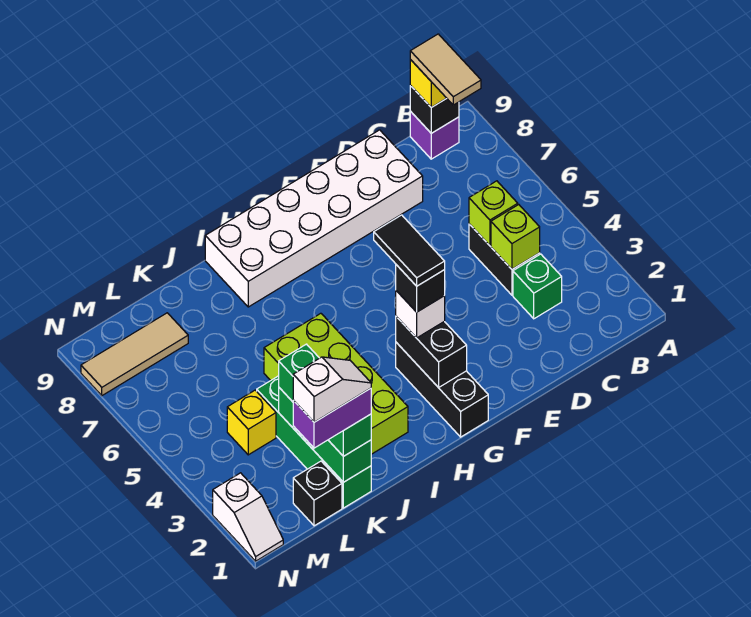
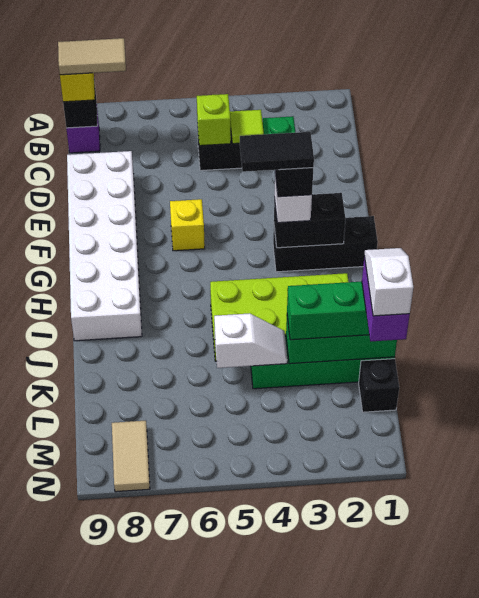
lime 1x1 brick [491,205,540,269] -> lime 1x1 tile [230,110,264,144]
yellow 1x1 brick [227,390,276,455] -> yellow 1x1 brick moved to [170,199,205,251]
tan 1x3 tile [81,313,188,396] -> tan 1x2 tile [112,421,150,492]
white 1x2 slope [213,473,283,561] -> white 1x2 slope moved to [214,313,288,368]

